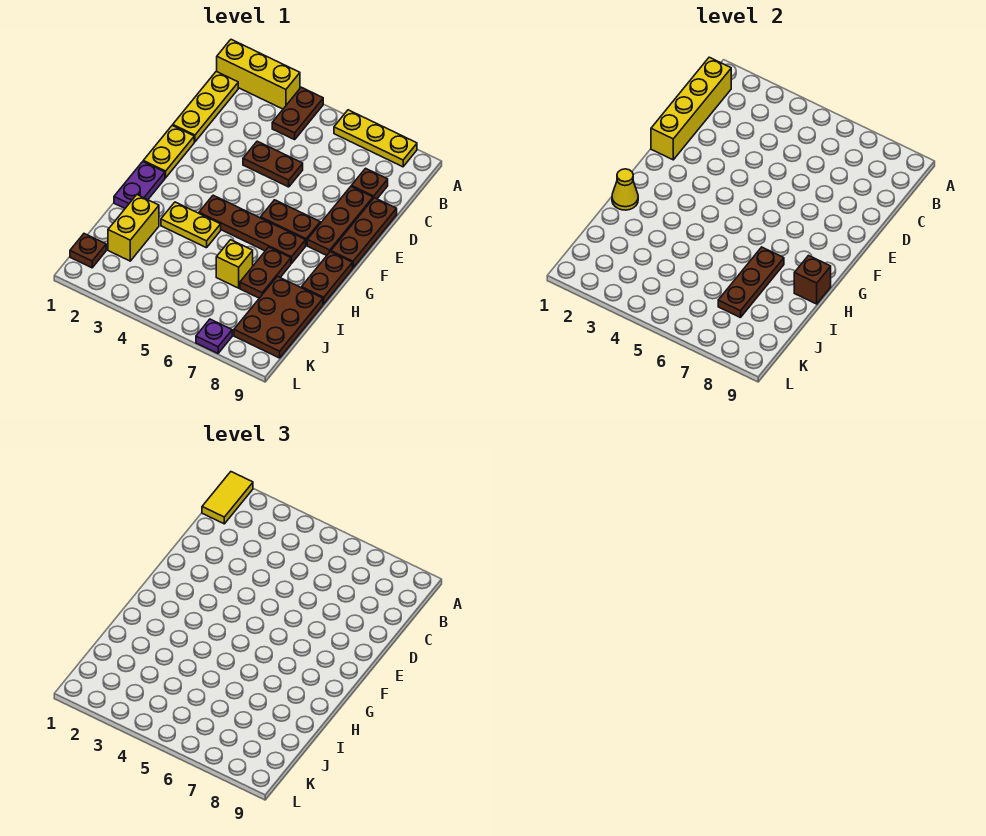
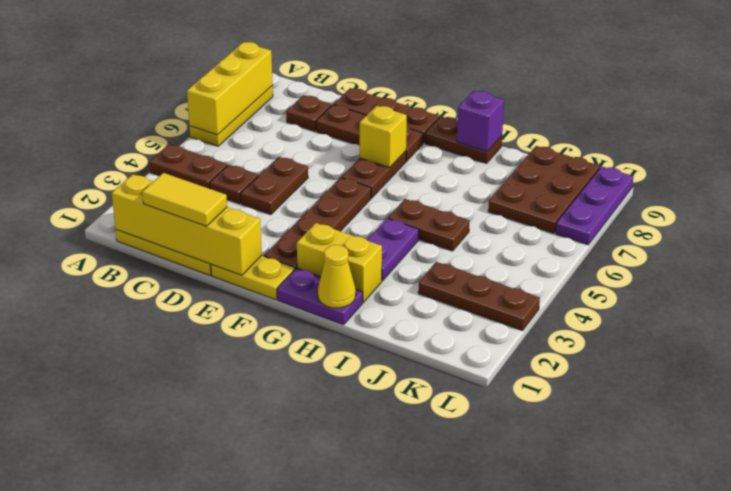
yellow 1x3 brick [217,40,300,109] -> yellow 1x3 brick moved to [187,42,273,135]
yellow 1x2 tile [202,472,253,524] -> yellow 1x2 tile moved to [142,173,227,226]
brown 1x4 plate [199,195,306,264] -> brown 1x4 plate moved to [264,178,371,269]
yellow 1x2 plate [161,202,221,248] -> purple 1x2 plate [367,218,419,281]
brown 1x2 plate [240,247,291,298] -> brown 1x2 plate moved to [388,199,470,251]
brown 1x3 plate [718,247,784,318] -> brown 1x3 plate moved to [418,262,540,331]
brown 1x1 brick [794,256,831,304] -> purple 1x1 brick [457,91,504,152]
yellow 1x2 brick [108,195,159,261] -> yellow 1x2 brick moved to [297,223,382,302]
yellow 1x1 brick [216,240,253,288] -> yellow 1x1 brick moved to [360,106,407,167]
brown 2x3 plate [234,276,323,358] -> brown 2x3 plate turned to [488,146,600,233]
brown 1x1 plate [70,234,106,268] -> brown 1x1 plate moved to [210,165,258,204]
purple 1x1 plate [196,319,232,353] -> purple 1x3 plate [556,166,633,245]

